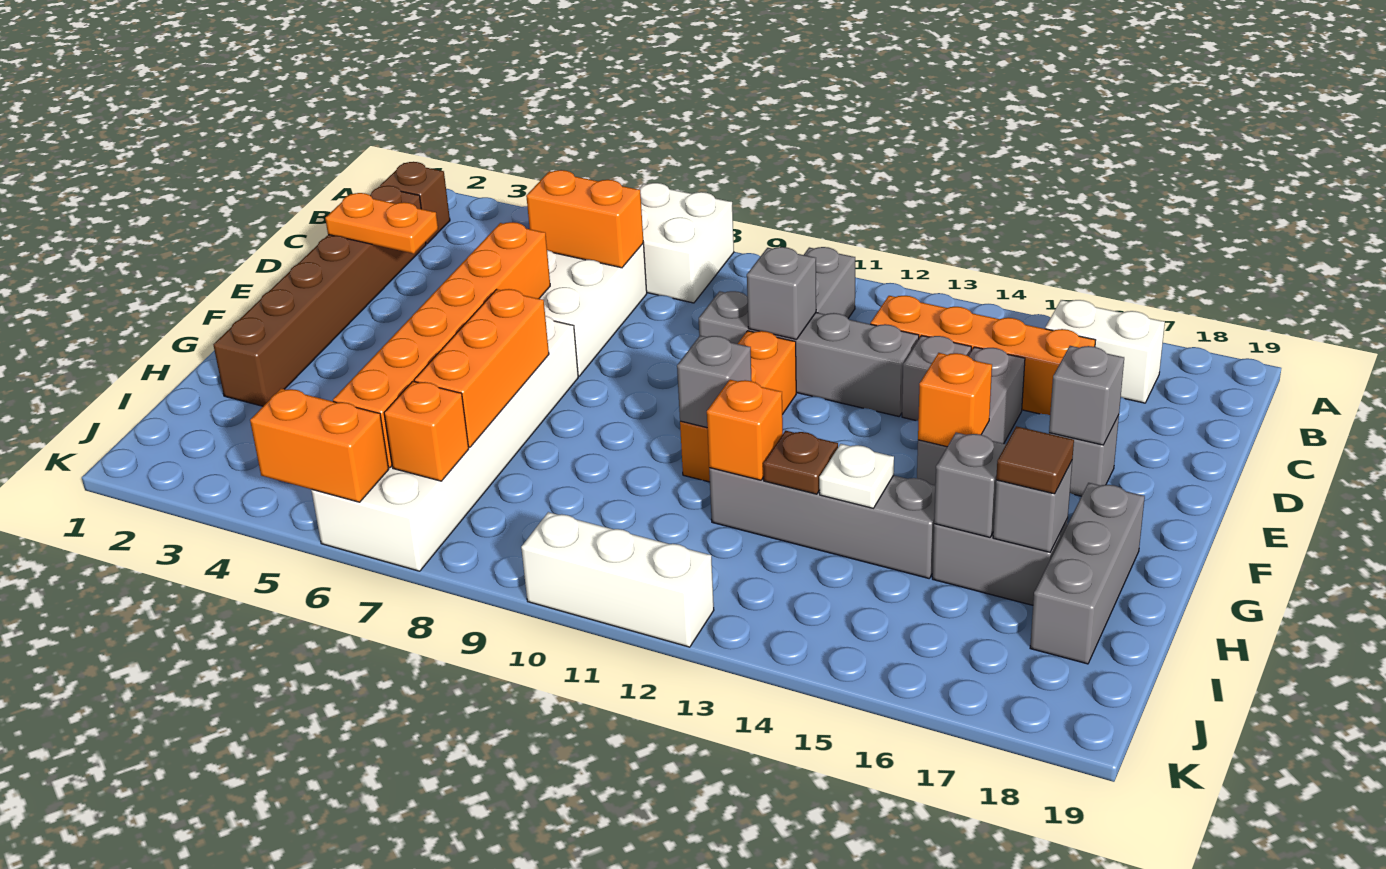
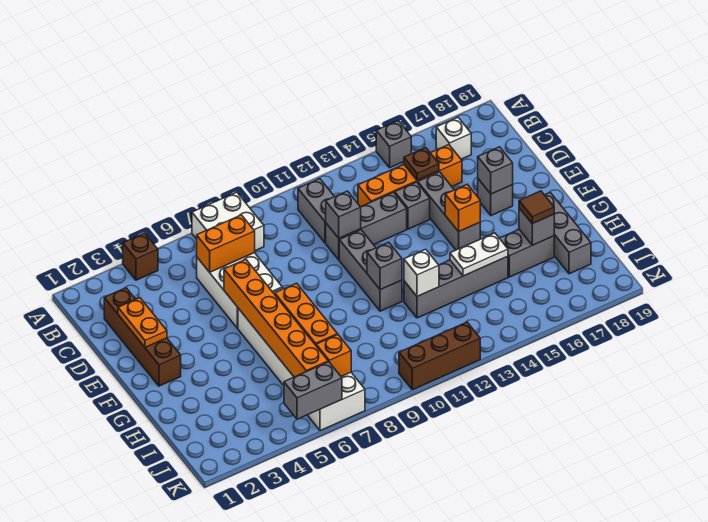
brown 1x1 brick [380,162,450,244] -> brown 1x1 brick moved to [123,233,158,280]
white 1x2 brick [1045,300,1165,403] -> white 1x1 brick [436,117,471,159]
brown 1x6 brick [213,186,426,406] -> brown 1x4 brick [104,288,181,386]
orange 1x2 plate [325,193,438,254] -> orange 1x2 plate turned to [118,298,167,347]
grey 1x4 brick [699,291,919,416] -> grey 1x3 brick [326,192,407,260]
orange 1x3 brick [680,331,796,482] -> grey 1x3 brick [339,230,402,311]
orange 1x1 brick [707,380,783,480] -> white 1x1 brick [404,249,439,296]
brown 1x1 plate [763,431,838,494] -> brown 1x1 plate moved to [404,148,439,180]
white 1x1 plate [819,444,894,508] -> white 1x2 plate [450,233,508,276]
grey 1x1 brick [934,432,1006,537] -> grey 1x1 brick moved to [376,121,411,168]
orange 1x2 brick [250,388,389,502] -> grey 1x2 brick [284,362,342,419]
white 1x3 brick [521,512,714,647] -> brown 1x3 brick [399,322,480,390]

